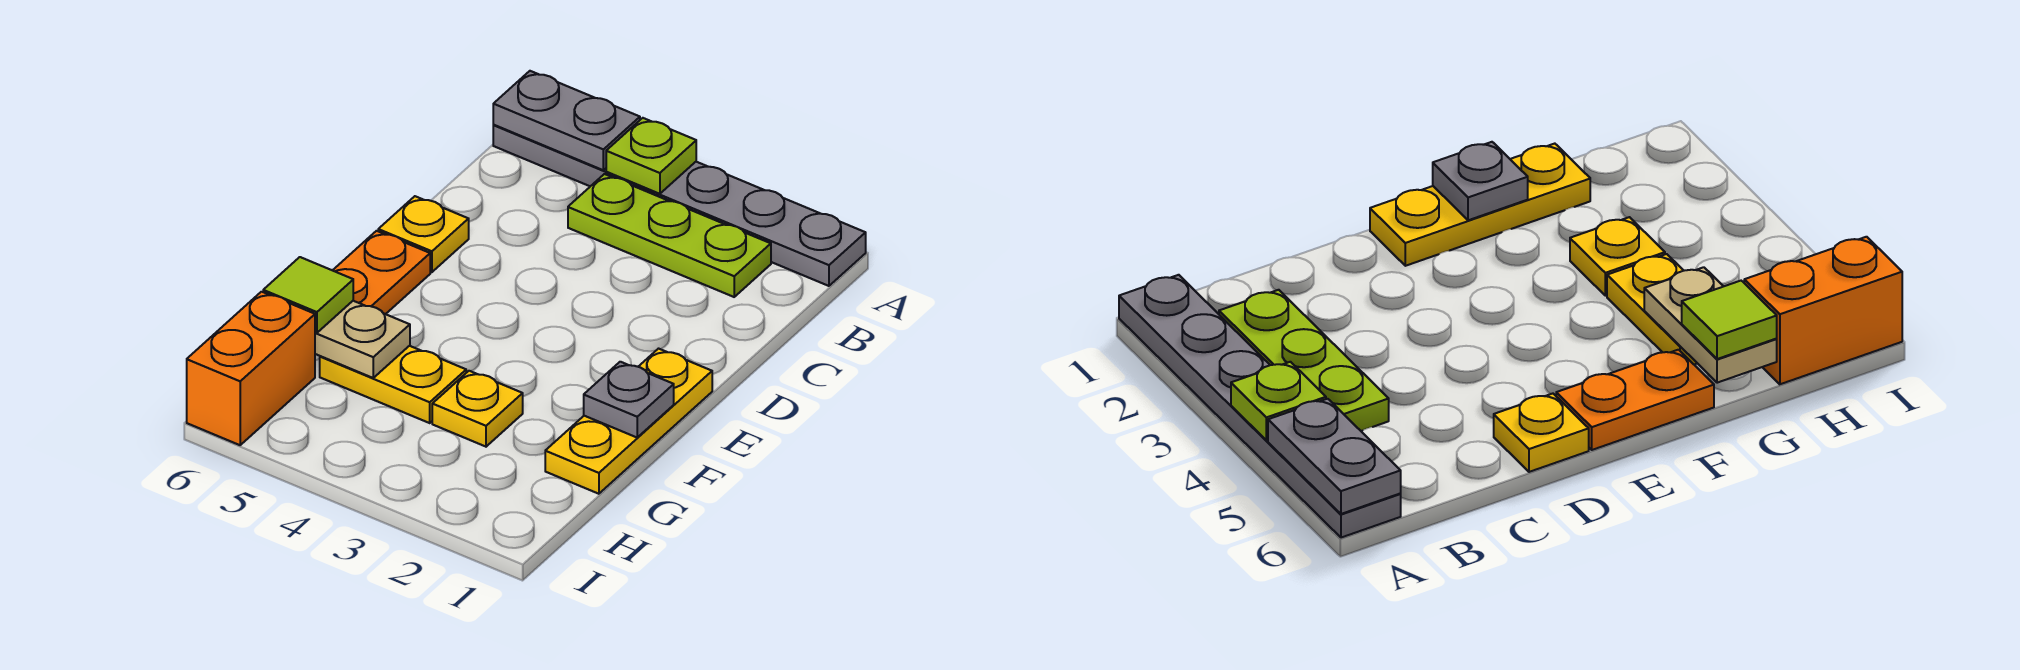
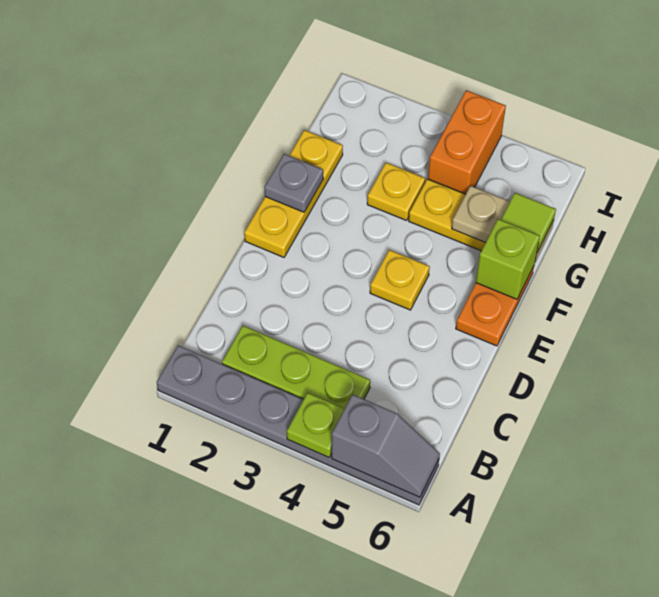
grey 1x2 plate [493,71,640,170] -> grey 1x2 slope [332,394,440,497]
yellow 1x1 plate [378,196,469,272] -> yellow 1x1 plate moved to [370,250,430,310]
none -> lime 1x1 brick [476,219,540,299]
orange 1x2 brick [187,292,315,445] -> orange 1x2 brick moved to [428,90,506,194]

